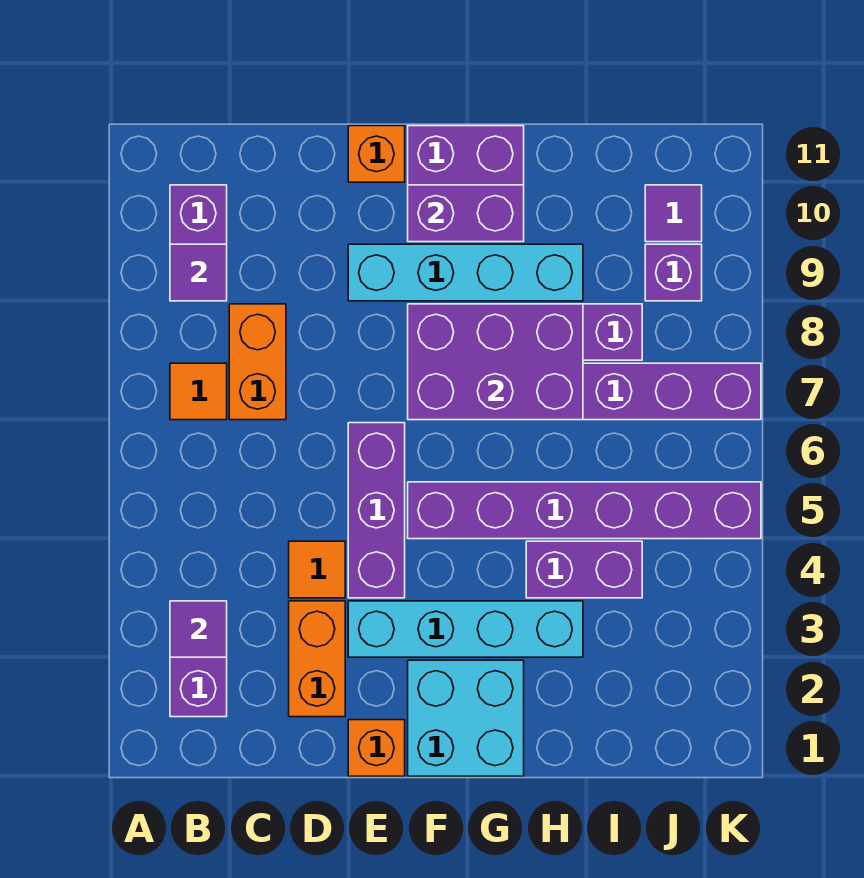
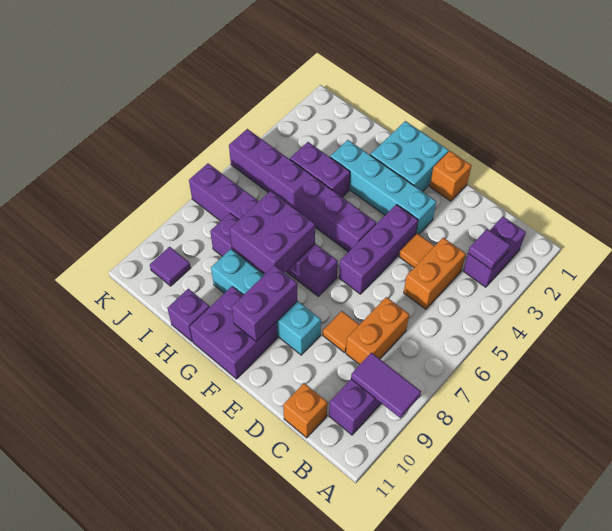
orange 1x1 tile [170,363,227,420] -> orange 1x1 tile moved to [323,311,360,353]
purple 1x1 tile [170,244,227,301] -> purple 1x2 tile [351,353,421,418]
orange 1x2 brick [289,601,345,717] -> orange 1x2 brick moved to [404,238,466,309]
orange 1x1 brick [348,126,405,182] -> orange 1x1 brick moved to [283,383,327,438]
purple 2x3 brick [408,304,583,420] -> purple 2x2 brick [230,191,315,274]
purple 1x2 brick [408,185,524,242] -> purple 1x2 brick turned to [232,265,297,341]
purple 1x1 brick [645,244,702,301] -> purple 1x1 brick moved to [167,289,210,342]

